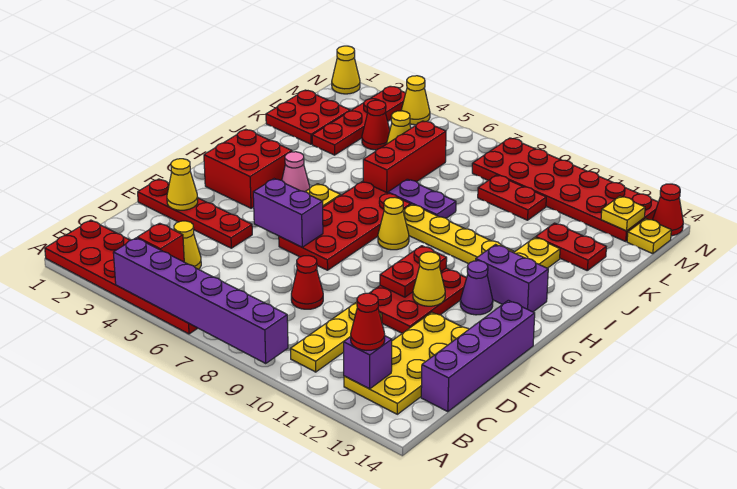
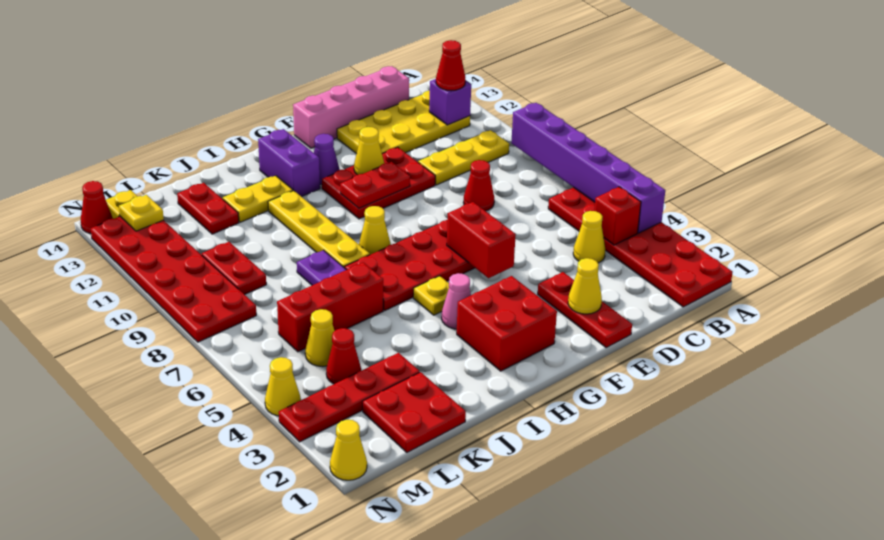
purple 1x4 brick [421,300,535,412] -> pink 1x4 brick [293,66,409,148]
red 1x4 plate [138,179,252,248] -> red 1x3 plate [538,272,632,348]
purple 1x2 brick [253,179,323,247] -> red 1x2 brick [447,202,516,278]

